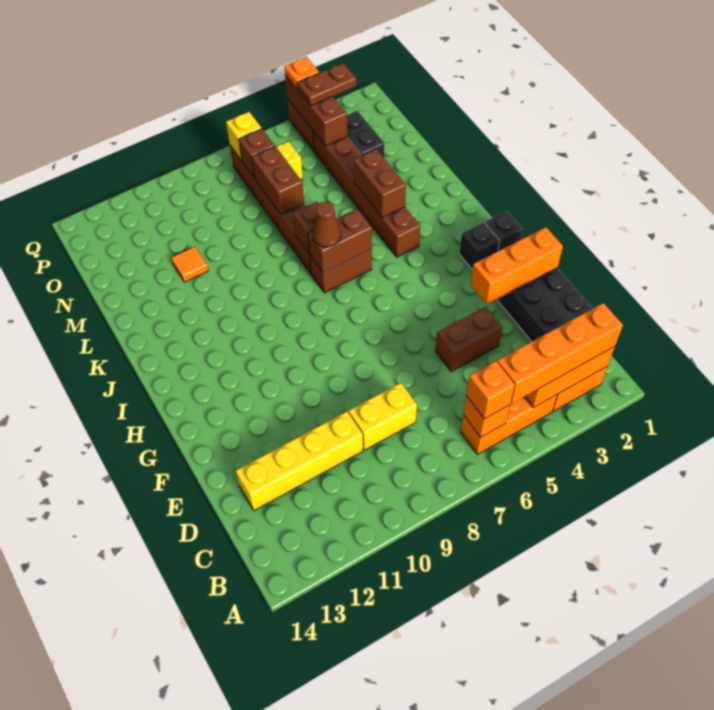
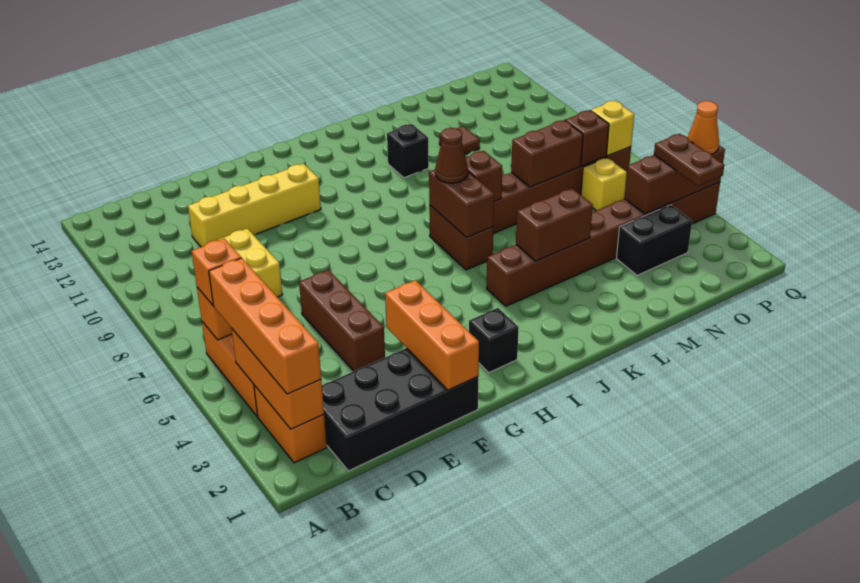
yellow 1x4 brick [236,411,363,511] -> yellow 1x4 brick turned to [188,164,321,247]
brown 1x2 brick [435,307,503,372] -> brown 1x3 brick [299,270,385,371]
black 1x1 brick [485,211,523,251] -> black 1x1 brick moved to [387,124,429,178]
orange 1x1 tile [171,247,208,282] -> brown 1x1 tile [439,126,480,154]
orange 1x1 plate [284,57,319,89] -> orange 1x1 cone [687,101,719,154]

